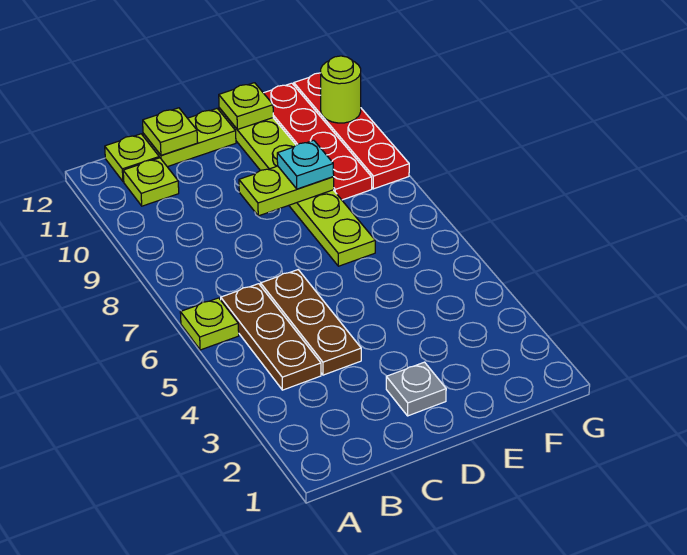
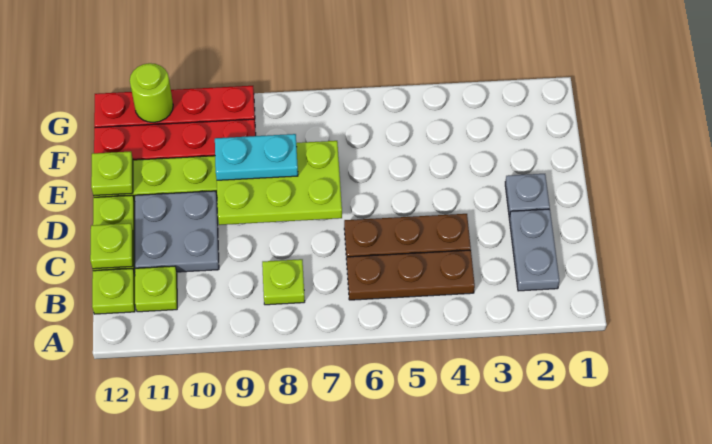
lime 1x1 plate [180,298,239,350] -> lime 1x1 plate moved to [262,259,305,305]
none -> grey 1x2 plate [509,209,559,291]
none -> grey 2x2 plate [135,191,219,272]
lime 1x2 plate [239,166,334,216] -> lime 2x3 plate [217,141,342,225]
cyan 1x1 plate [277,140,334,189] -> cyan 1x2 plate [215,134,298,180]

